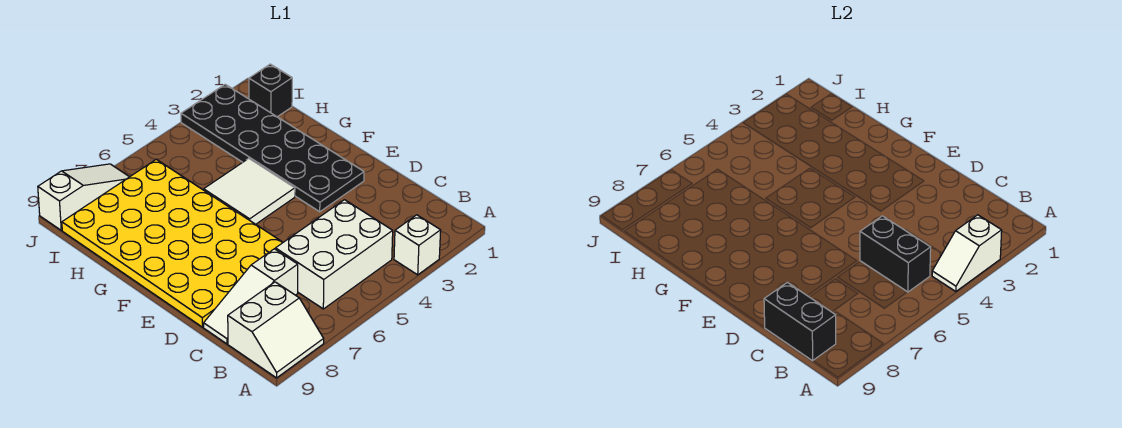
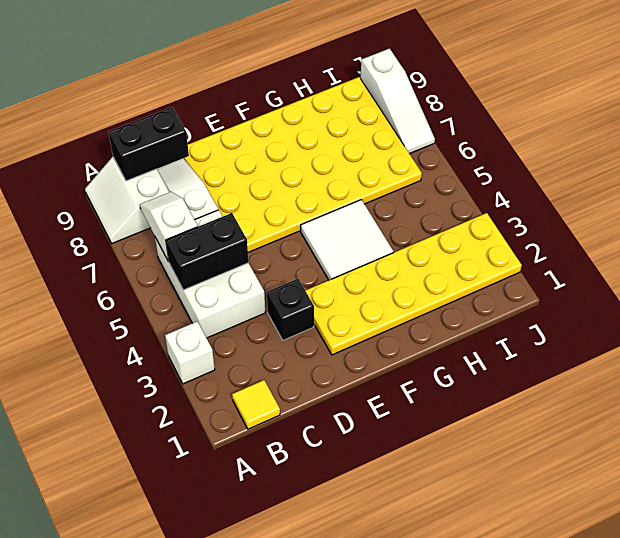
white 1x2 slope [932,215,1002,292] -> white 1x2 slope moved to [140,192,198,262]
none -> yellow 1x1 tile [232,380,280,429]
black 2x6 plate [181,84,364,212] -> yellow 2x6 plate [305,213,522,355]
black 1x1 brick [249,64,292,117] -> black 1x1 brick moved to [267,279,314,340]

